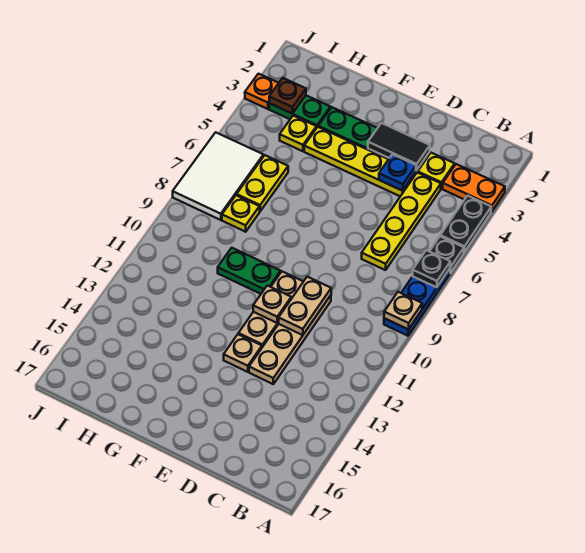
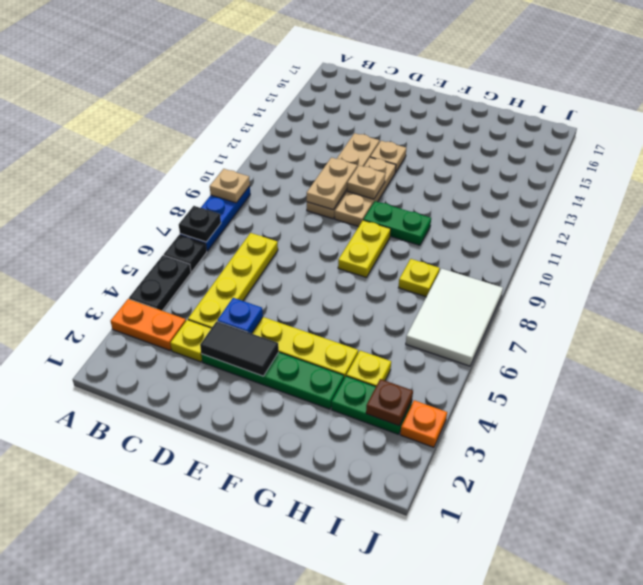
yellow 1x2 plate [237,155,288,211] -> yellow 1x2 plate moved to [338,220,391,278]

